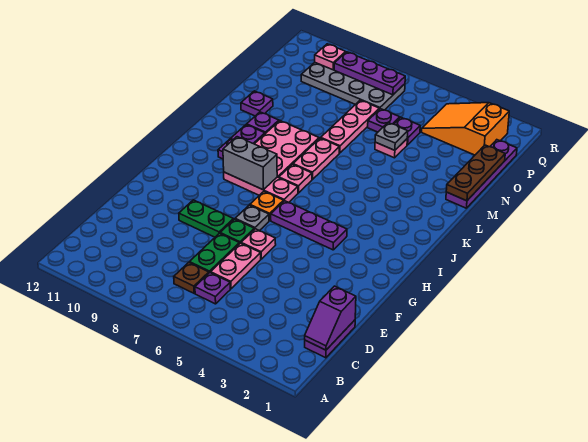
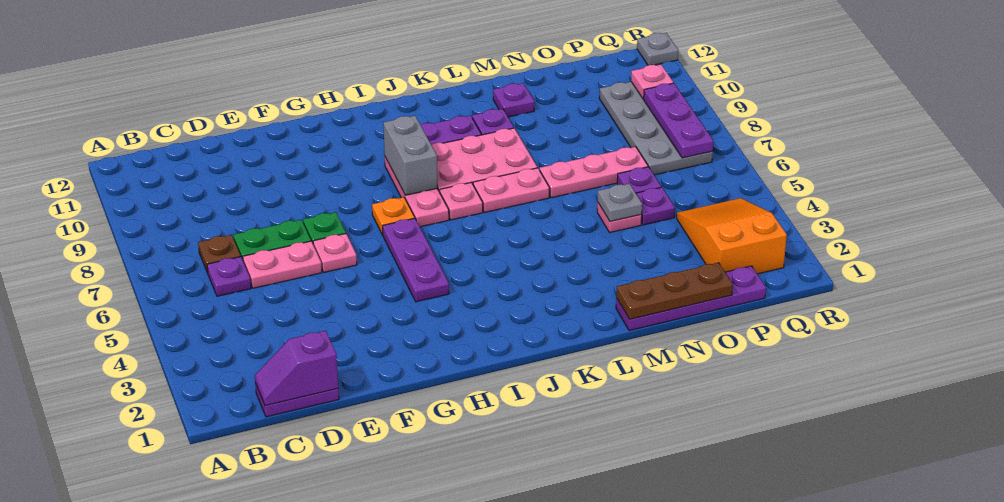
green 1x2 plate [179,200,233,237] -> none
grey 1x1 plate [235,205,269,231] -> grey 1x1 plate moved to [637,33,678,65]

